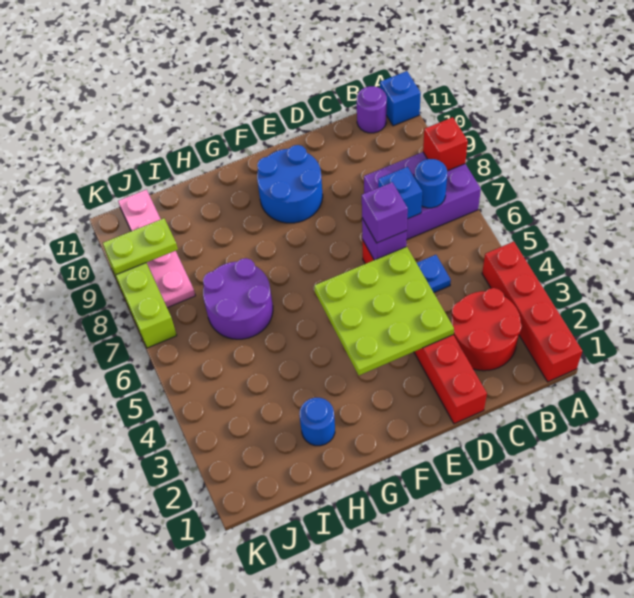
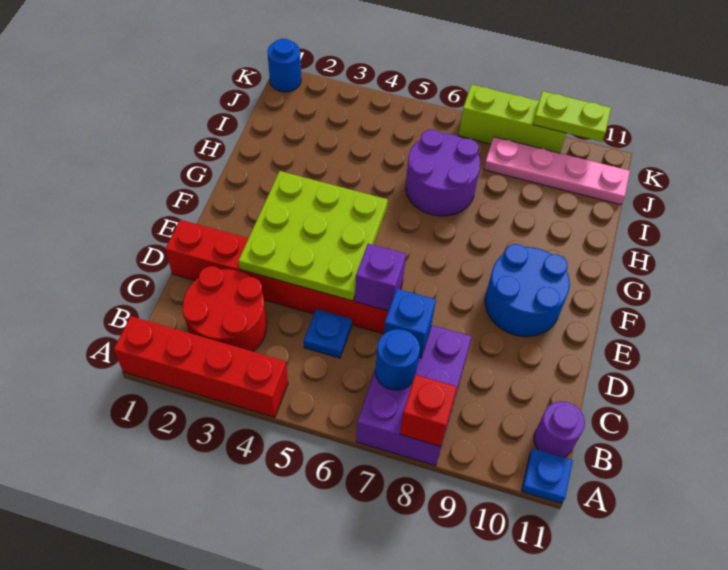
blue 1x1 brick [380,71,421,126] -> blue 1x1 plate [522,449,573,504]
purple 1x1 brick [362,182,408,243] -> none
blue 1x1 round brick [299,398,335,446] -> blue 1x1 round brick moved to [267,39,301,92]
lime 1x2 plate [103,218,178,275] -> lime 1x2 plate turned to [533,91,611,142]

